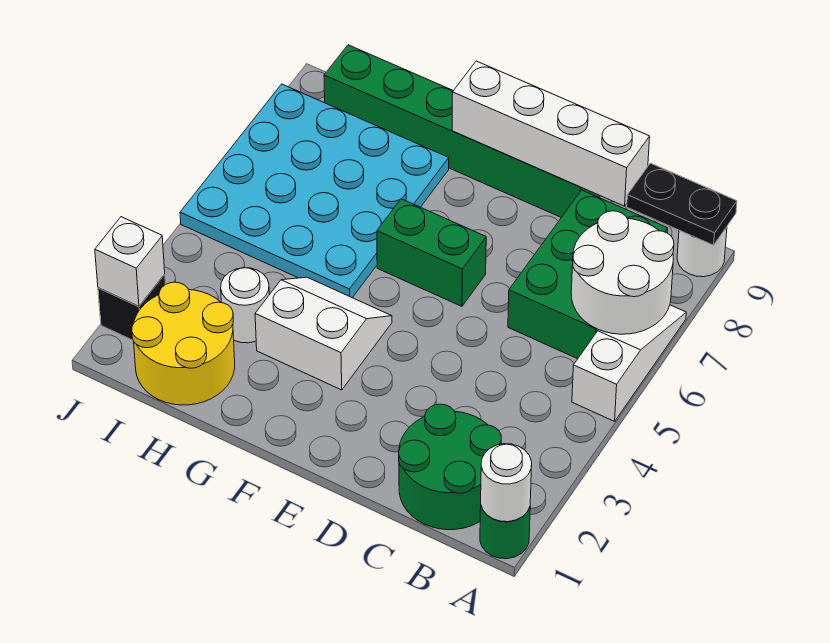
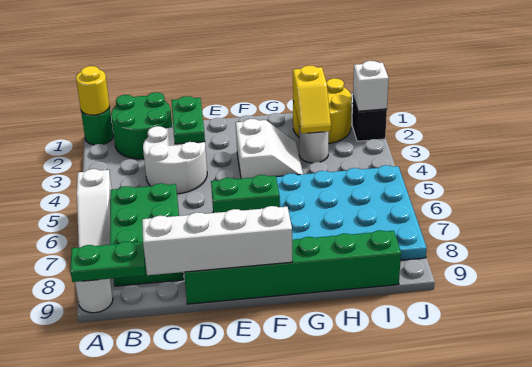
white 1x1 round brick [481,444,532,522] -> yellow 1x1 round brick [76,66,110,115]
white 2x2 round brick [571,211,674,334] -> white 2x2 round brick moved to [143,126,207,194]
black 1x2 plate [627,163,737,245] -> green 1x2 plate [70,242,145,282]
none -> green 1x2 plate [171,96,205,144]
white 2x2 slope [255,277,392,390] -> white 2x2 slope turned to [236,119,303,178]
none -> yellow 1x2 slope [293,66,331,134]

